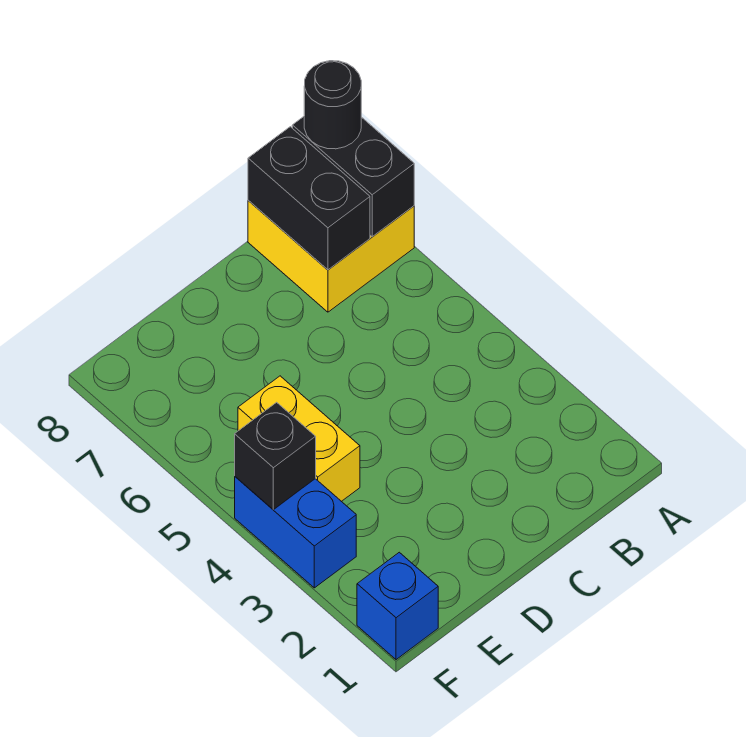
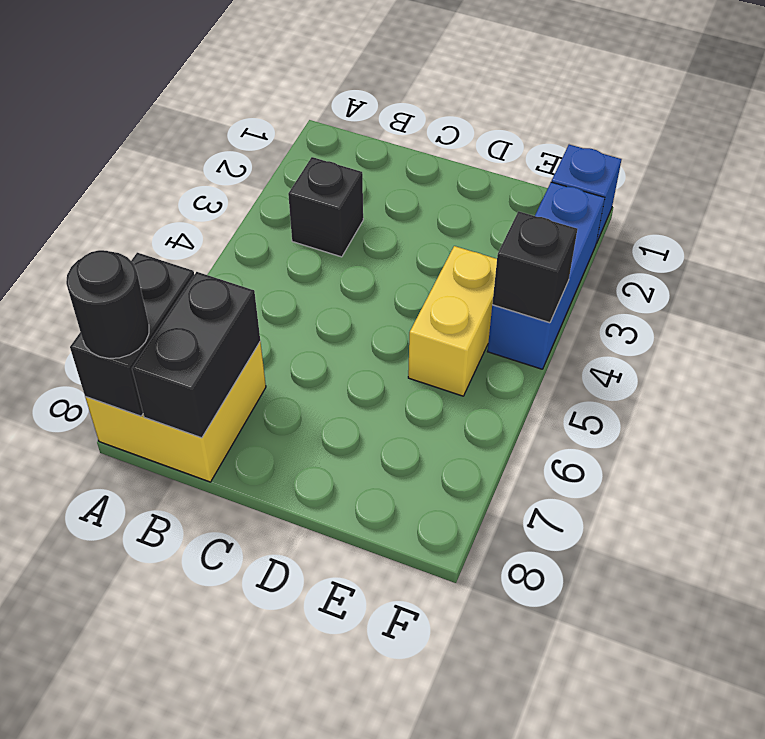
none -> black 1x1 brick [288,157,363,257]
blue 1x2 brick [235,477,356,588] -> blue 1x3 brick [487,182,605,369]

